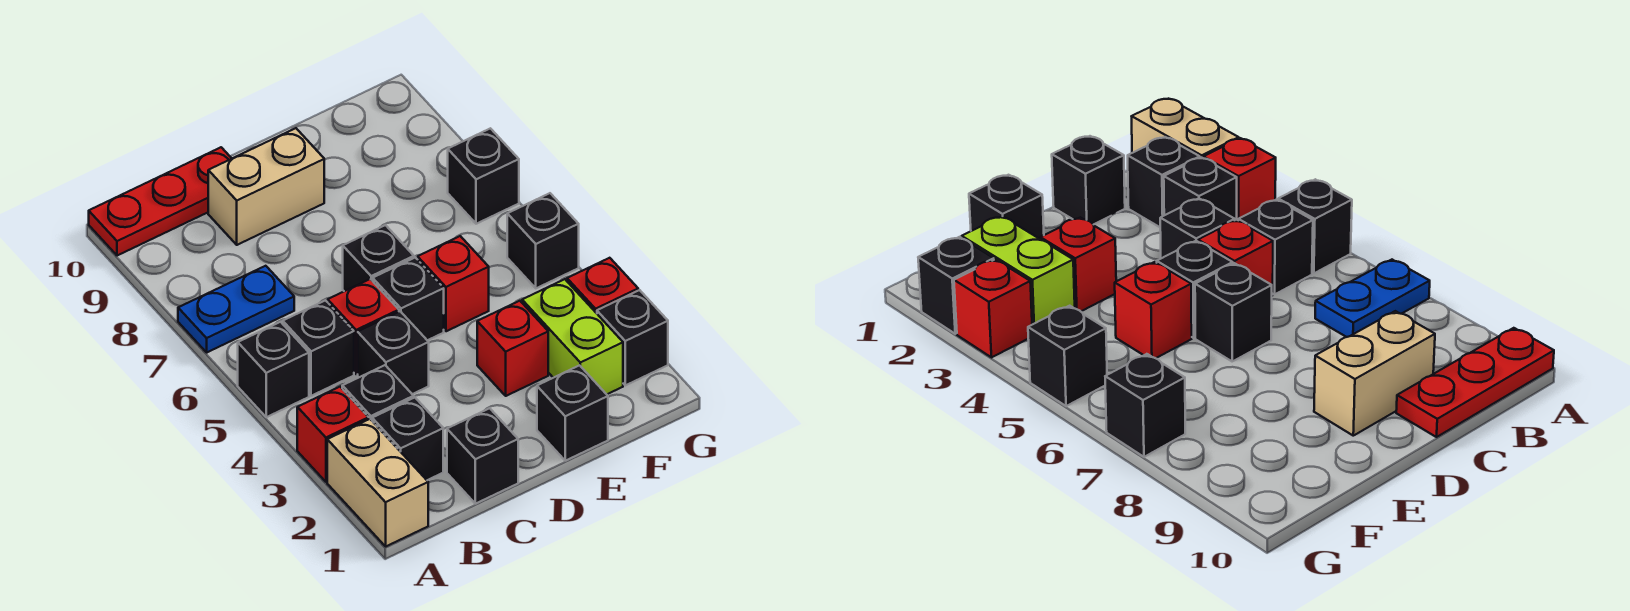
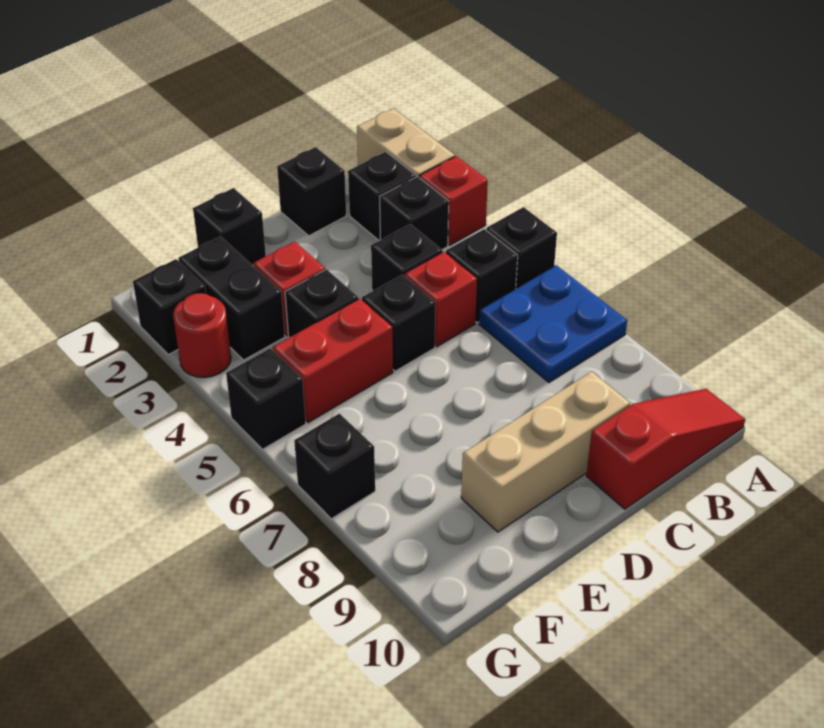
blue 1x2 plate [178,266,294,352] -> blue 2x2 plate [479,265,627,382]
red 1x3 plate [89,147,232,256] -> red 1x3 slope [586,389,745,509]
tan 1x2 brick [208,128,324,245] -> tan 1x3 brick [461,372,630,532]
black 1x1 brick [343,225,414,291] -> black 1x1 brick moved to [285,269,358,338]
red 1x1 brick [418,236,489,331] -> red 1x2 brick [273,298,393,423]
lime 1x2 brick [522,279,623,394] -> black 1x2 brick [178,236,285,360]
red 1x1 brick [567,258,638,313] -> red 1x1 round brick [173,293,231,378]

